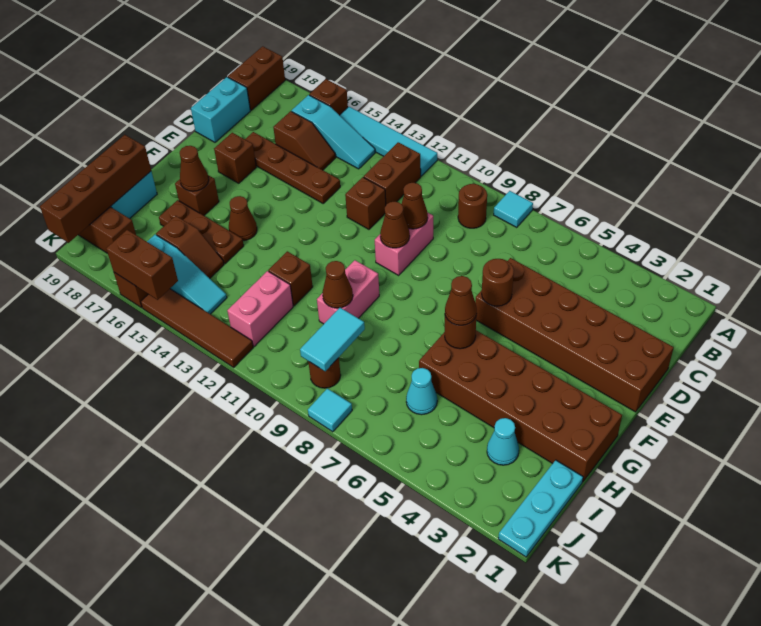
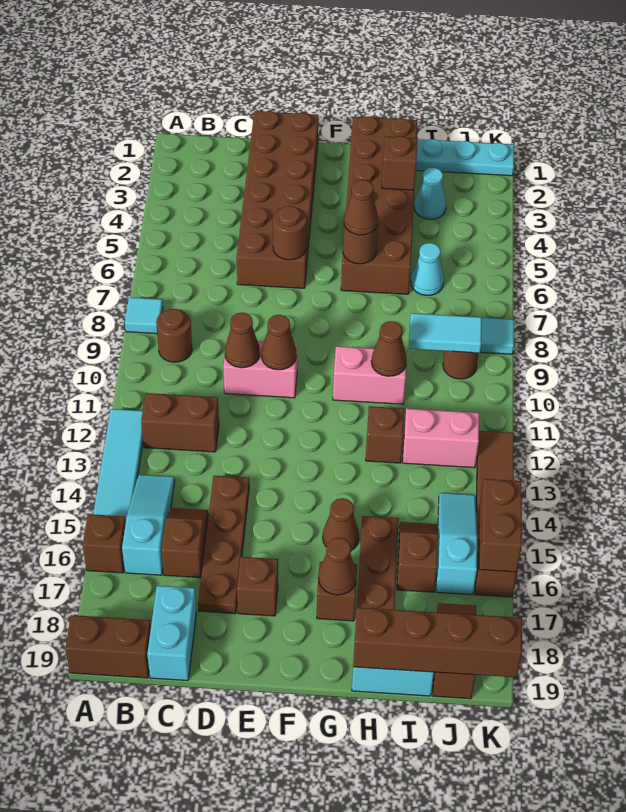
cyan 1x2 brick [191,77,250,142] -> cyan 1x2 brick turned to [147,586,197,681]
brown 1x1 brick [345,177,386,229] -> brown 1x1 brick moved to [382,136,417,190]

